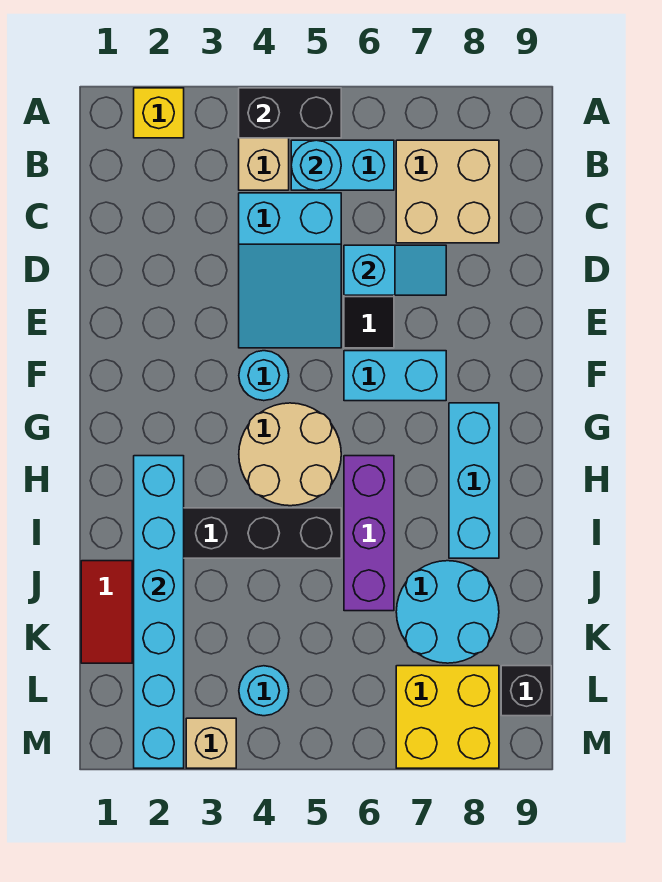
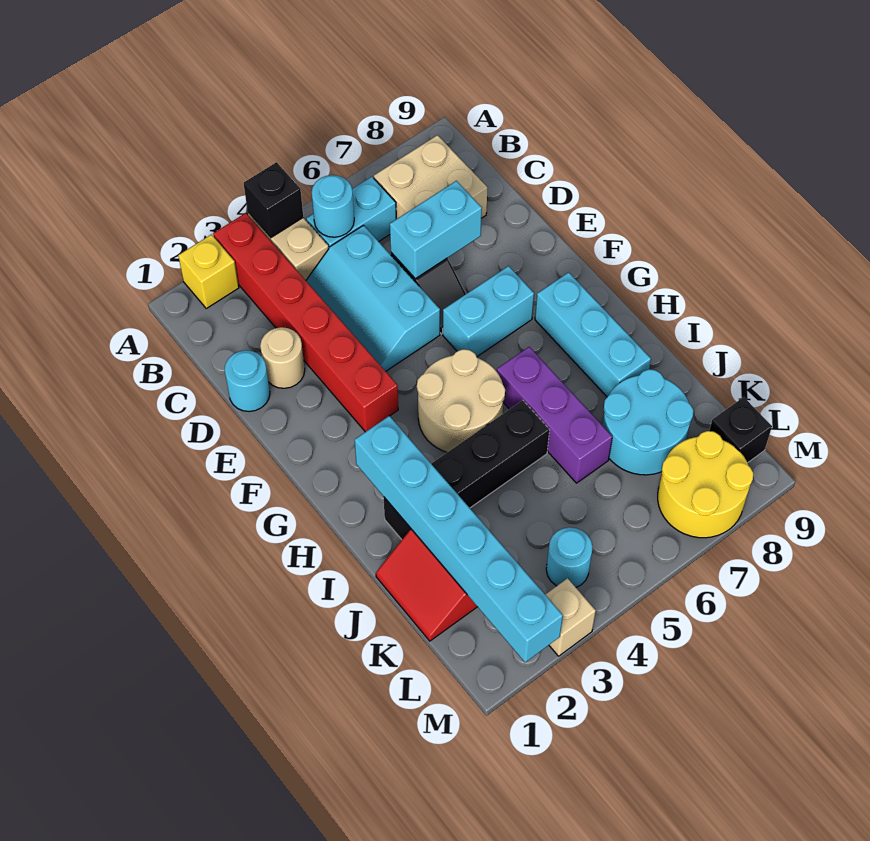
none -> red 1x6 brick [213,213,398,432]
black 1x2 brick [239,88,341,138] -> black 1x1 brick [244,162,303,238]
cyan 2x3 slope [239,193,341,348] -> cyan 2x3 slope turned to [306,225,440,371]
none -> tan 1x1 round brick [260,327,305,388]
cyan 1x2 slope [344,245,446,295] -> cyan 1x2 brick [390,181,482,279]
cyan 1x1 round brick [239,351,289,401] -> cyan 1x1 round brick moved to [225,350,270,412]
yellow 2x2 brick [396,666,499,768] -> yellow 2x2 round brick [658,431,753,538]

